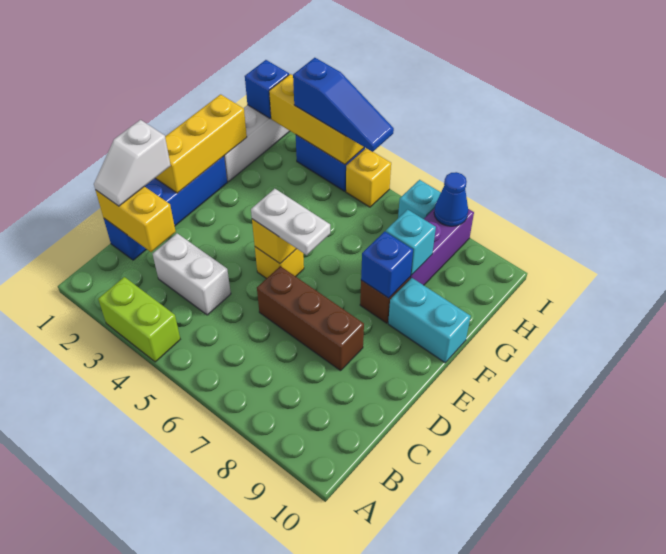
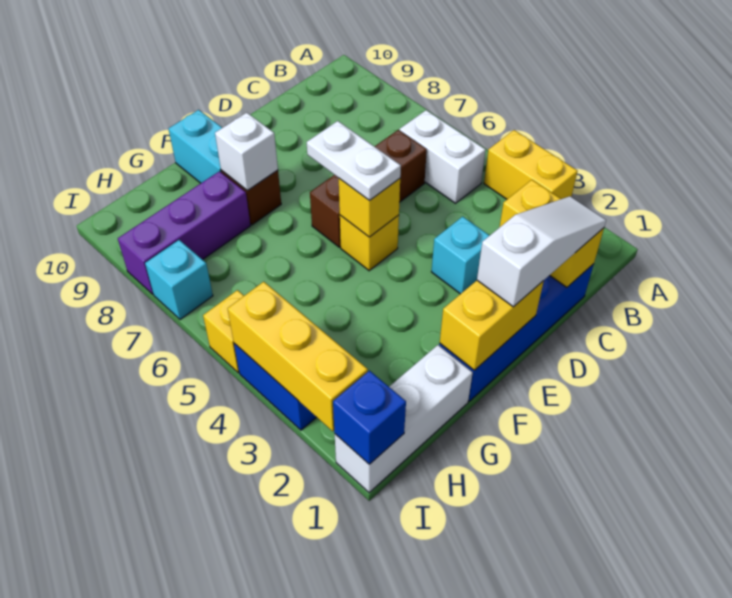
lime 1x2 brick [98,277,180,362] -> yellow 1x2 brick [484,130,577,199]
white 1x2 slope [94,120,171,206] -> white 1x3 slope [477,196,606,307]
white 1x2 brick [153,233,231,315] -> white 1x2 brick moved to [400,110,486,203]
brown 1x3 brick [257,266,364,371] -> brown 1x3 brick turned to [310,130,427,247]
yellow 1x3 brick [156,94,247,193] -> yellow 1x2 brick [440,281,544,370]
blue 1x1 brick [361,231,413,298] -> white 1x1 brick [215,113,278,191]
cyan 1x1 brick [386,210,436,275] -> cyan 1x1 brick moved to [431,216,490,294]
blue 1x3 slope [293,58,394,152] -> none
blue 1x1 cone [434,172,468,226] -> none

